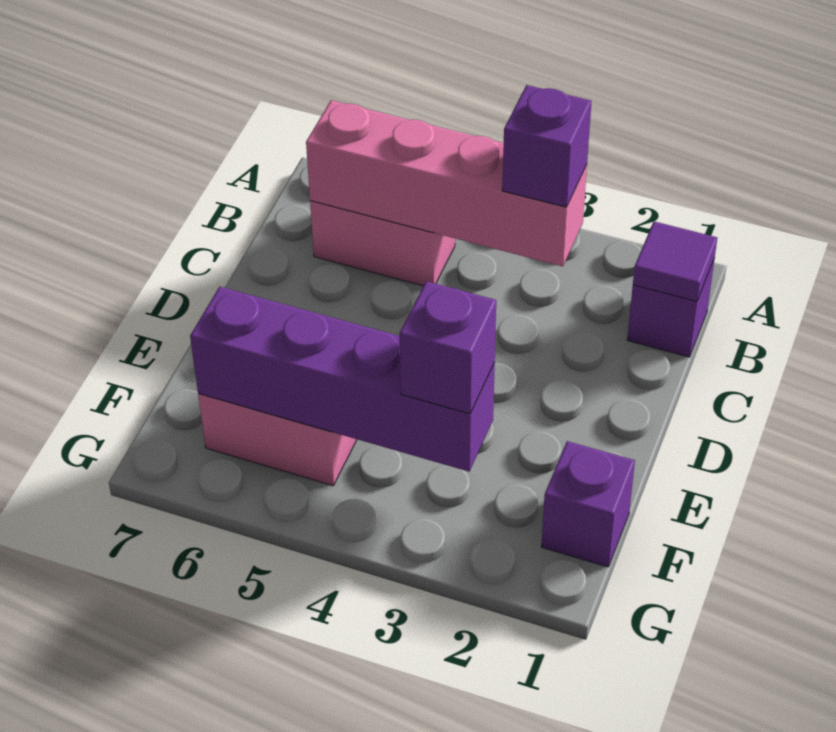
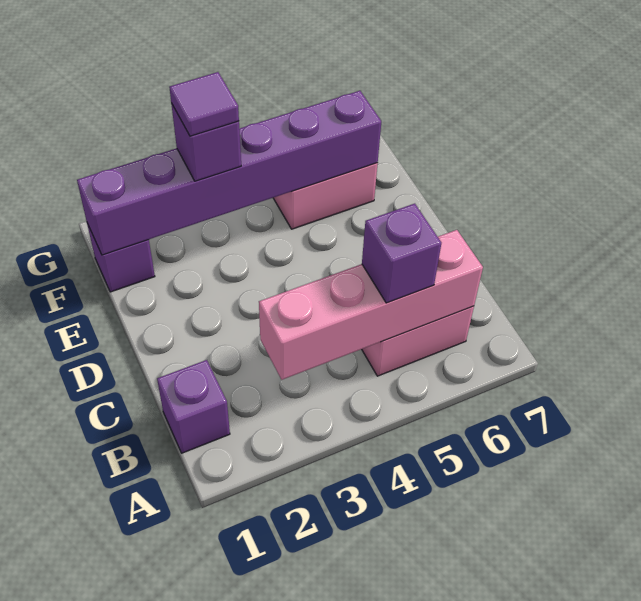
purple 1x1 tile [633,221,717,301] -> purple 1x1 tile moved to [169,72,239,136]
purple 1x1 brick [502,85,592,207] -> purple 1x1 brick moved to [362,204,441,303]
purple 1x4 brick [190,287,495,471] -> purple 1x6 brick [77,91,381,255]

